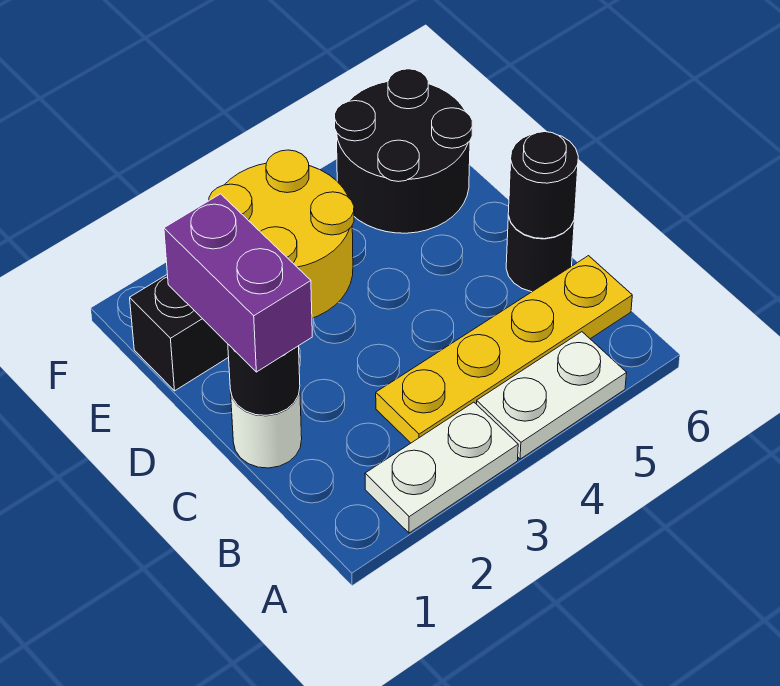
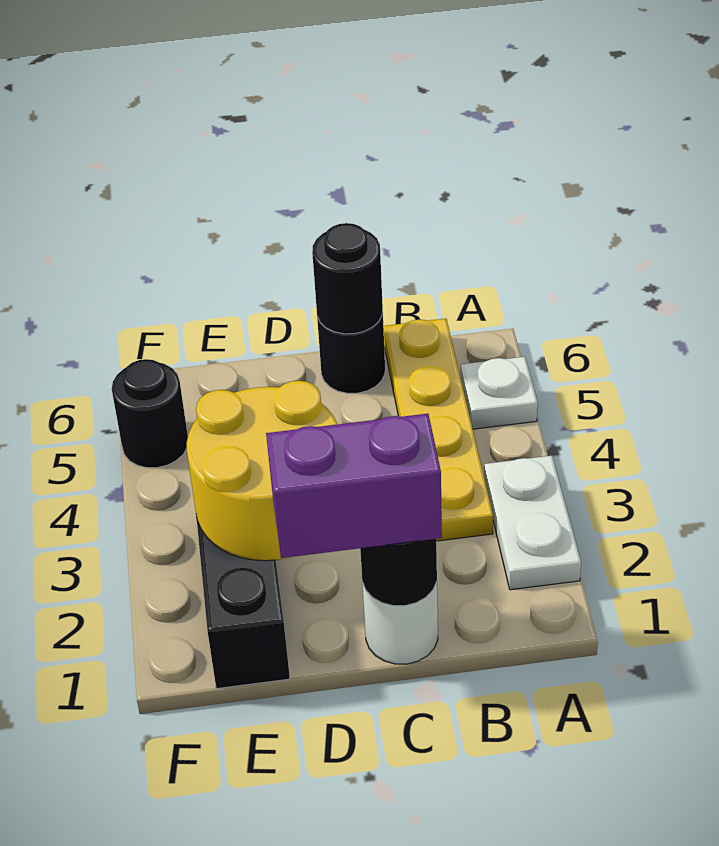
white 1x2 plate [476,332,627,459] -> white 1x1 plate [461,357,538,429]
black 2x2 round brick [335,69,472,233] -> black 1x1 round brick [112,359,188,468]

